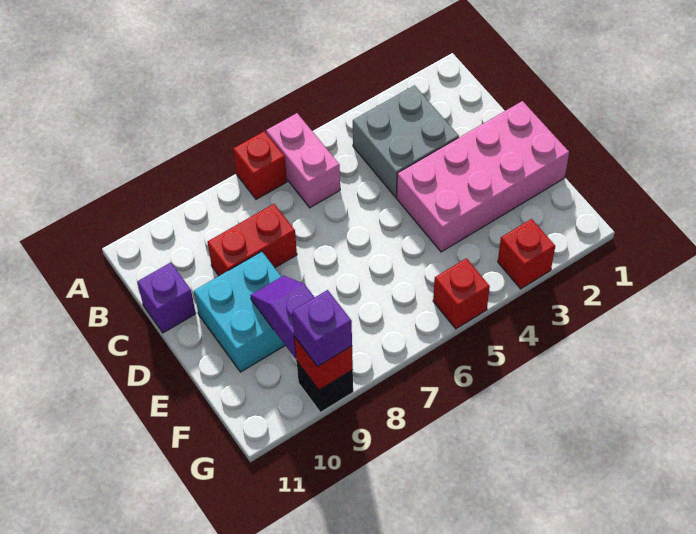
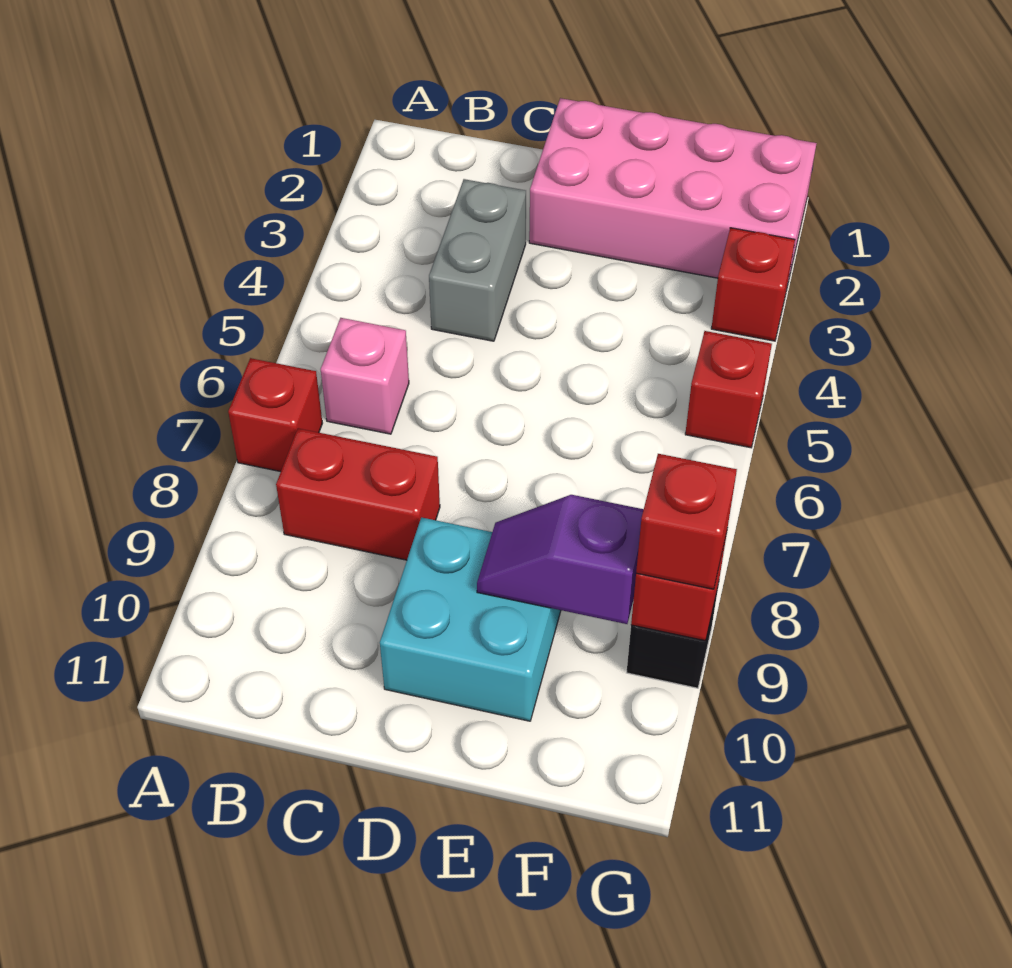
pink 1x2 brick [266,113,340,208] -> pink 1x1 brick [321,318,409,434]
grey 2x2 brick [353,85,459,197] -> grey 1x2 brick [429,179,526,341]
red 1x2 brick [208,204,297,276] -> red 1x2 brick turned to [276,428,440,560]
purple 1x1 brick [137,262,196,333] -> none
pink 2x4 brick [397,101,569,252] -> pink 2x4 brick turned to [529,98,817,286]
purple 1x1 brick [292,290,352,367] -> red 1x1 brick [636,454,737,589]

